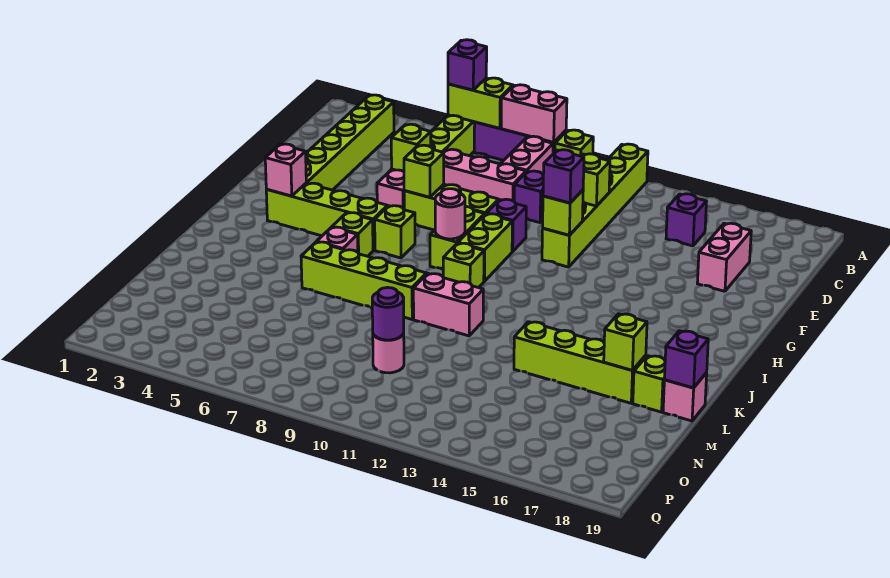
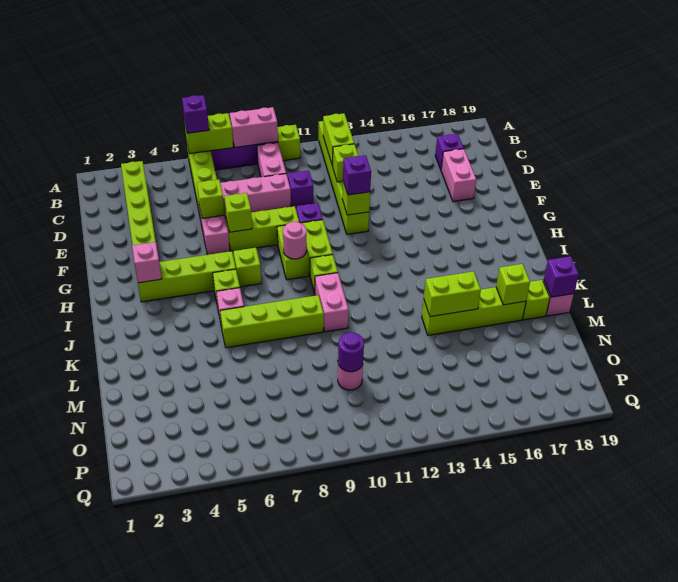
none -> lime 1x2 brick [323,113,354,166]
purple 1x1 brick [666,194,707,246] -> purple 1x1 brick moved to [435,134,464,169]
pink 1x2 brick [413,274,483,336] -> pink 1x2 brick turned to [315,273,348,332]
none -> lime 1x2 brick [424,271,481,317]

